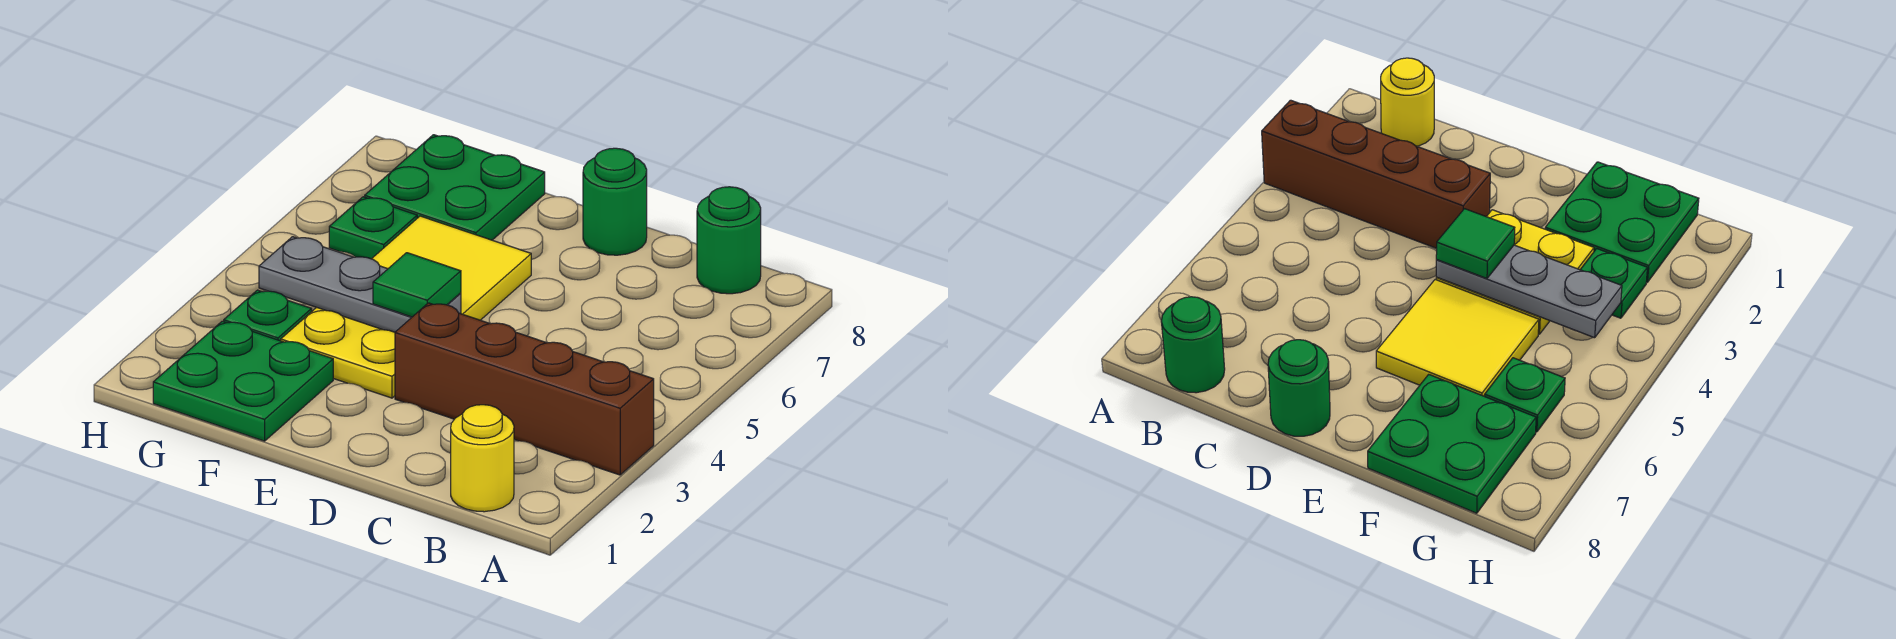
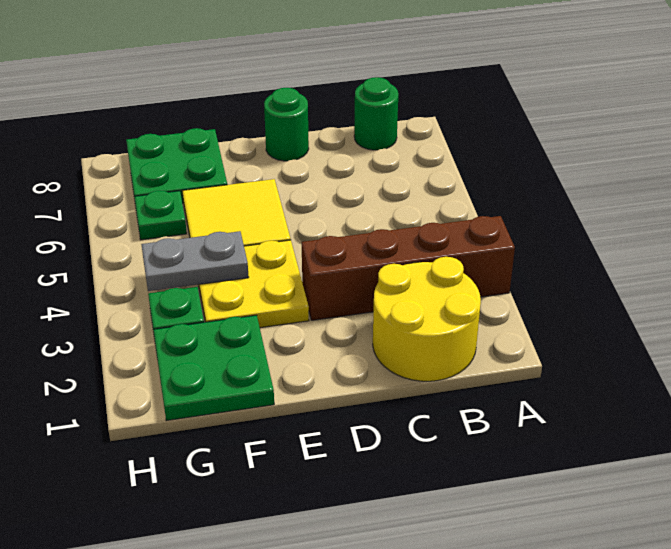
yellow 1x1 round brick [451,405,514,512] -> yellow 2x2 round brick [373,257,481,381]
grey 1x3 plate [259,237,461,332] -> grey 1x2 plate [141,231,249,291]
green 1x1 tile [373,253,461,317] -> none

